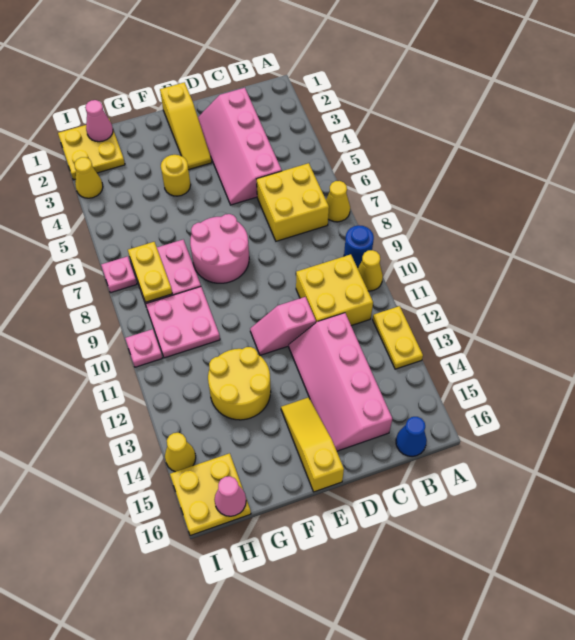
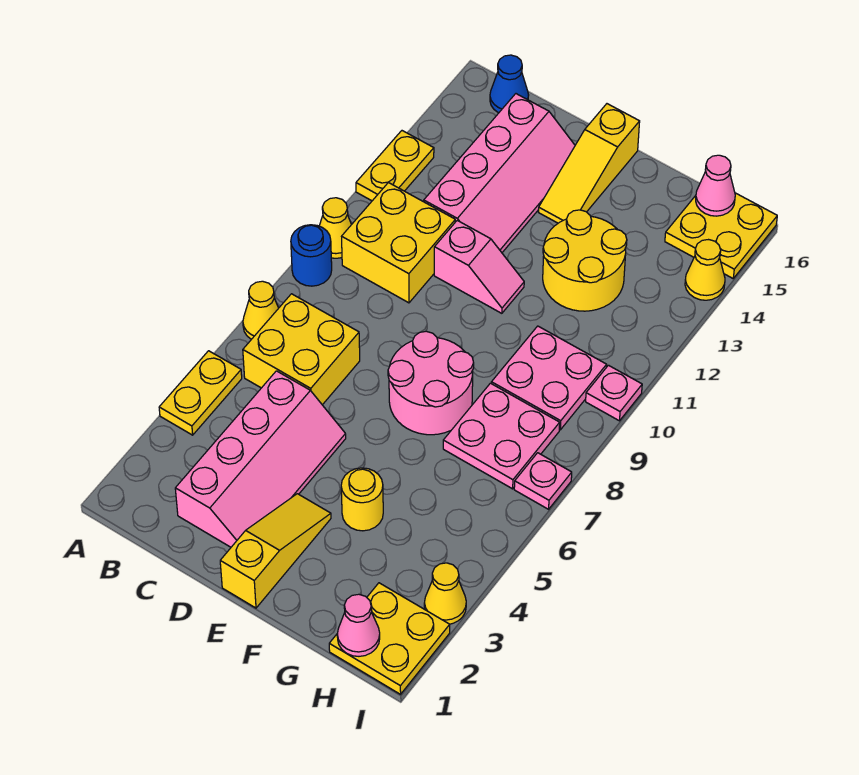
yellow 1x2 plate [128,242,172,302] -> yellow 1x2 plate moved to [159,351,242,435]

